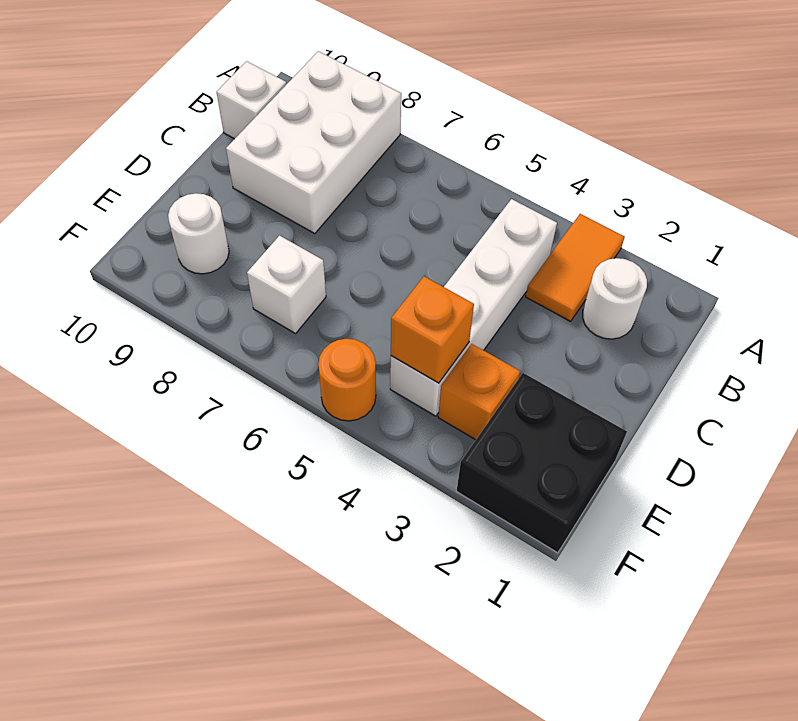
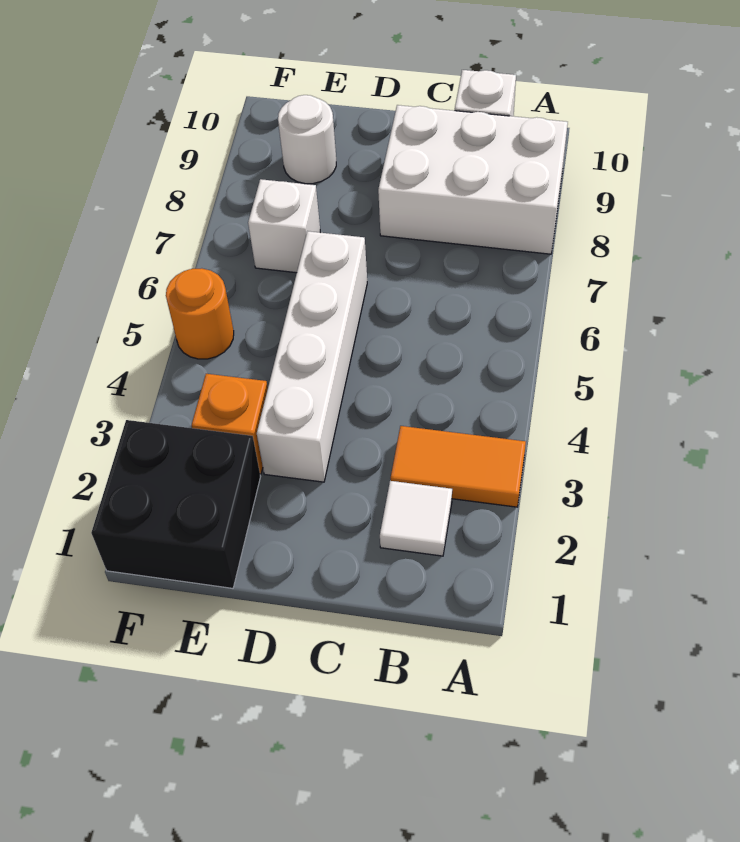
white 1x1 round brick [583,258,647,339] -> white 1x1 tile [380,481,452,556]
white 1x4 brick [390,199,557,416] -> white 1x4 brick turned to [257,231,367,482]
orange 1x1 brick [391,276,474,383] -> none

